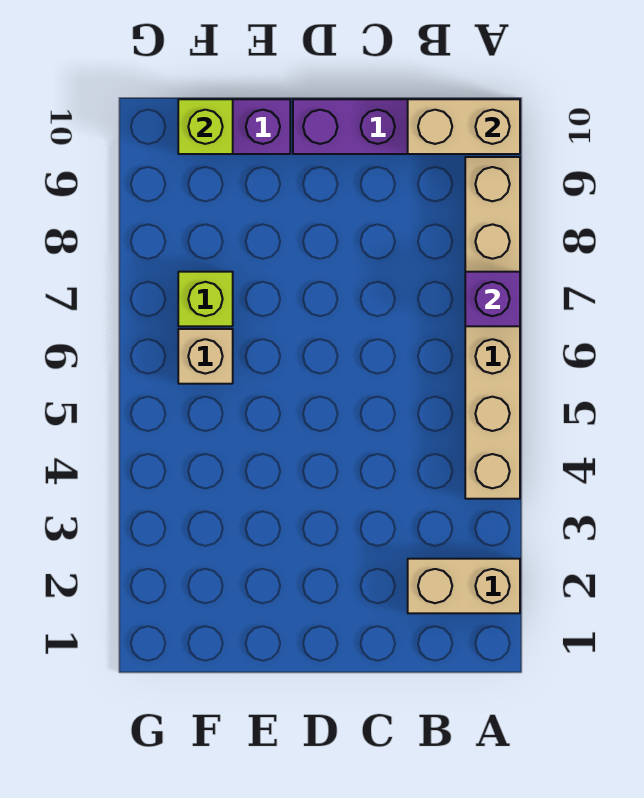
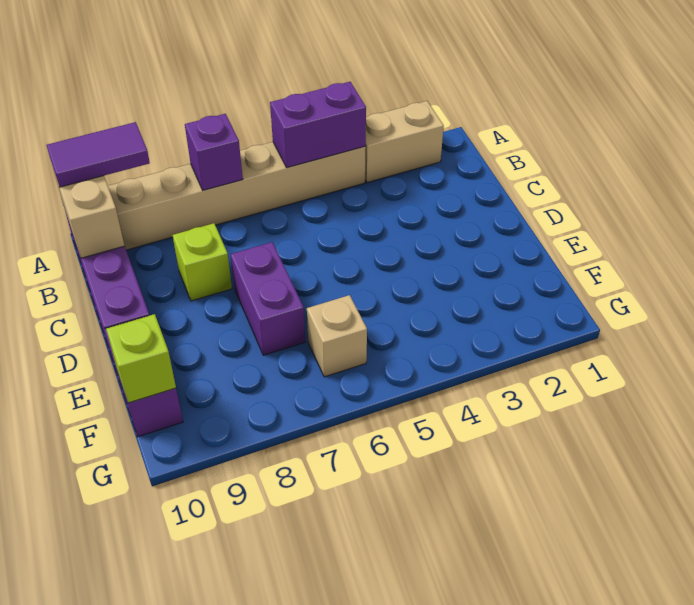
tan 1x2 brick [408,559,520,613] -> tan 1x2 brick turned to [365,101,444,183]
none -> purple 1x2 brick [270,82,366,168]
none -> purple 1x2 tile [47,122,150,187]
none -> purple 1x2 brick [230,242,305,355]
lime 1x1 brick [178,272,233,326] -> lime 1x1 brick moved to [173,223,232,301]

